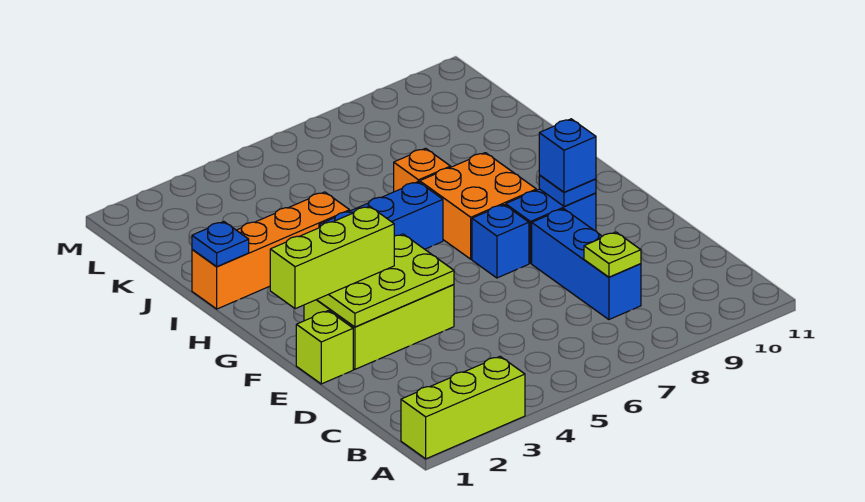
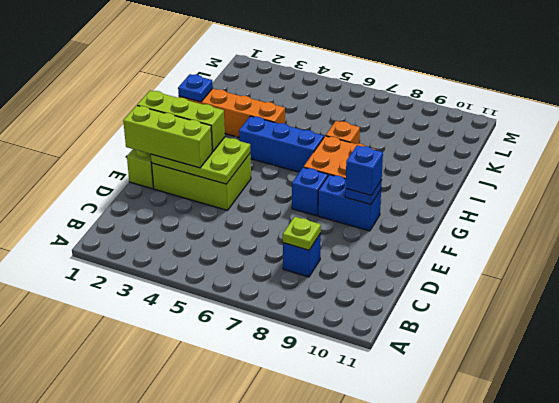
lime 1x3 brick [401,357,525,459] -> lime 1x3 brick moved to [123,106,212,168]
blue 1x3 brick [532,209,641,319] -> blue 1x1 brick [283,233,321,277]

